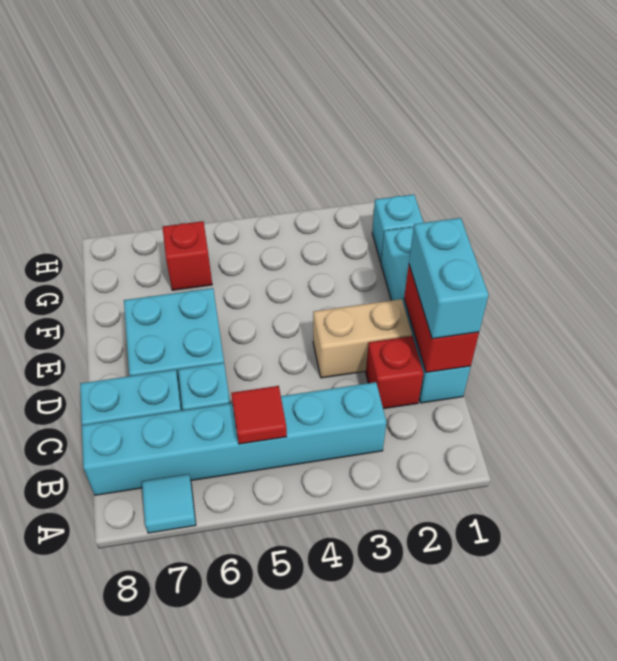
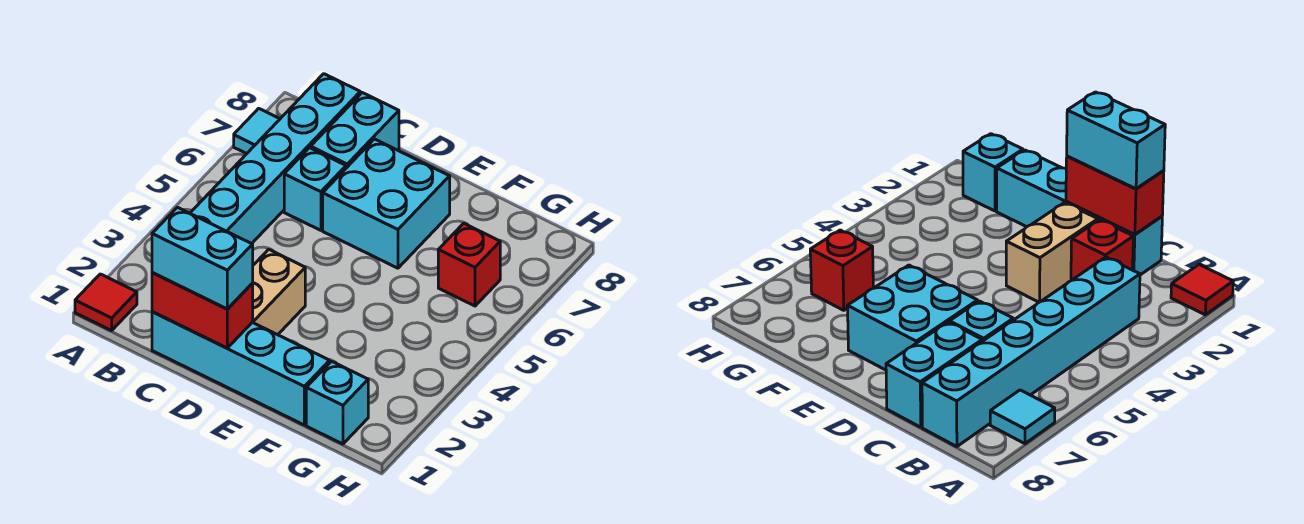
red 1x1 tile [231,386,287,444] -> red 1x1 tile moved to [75,274,137,331]

